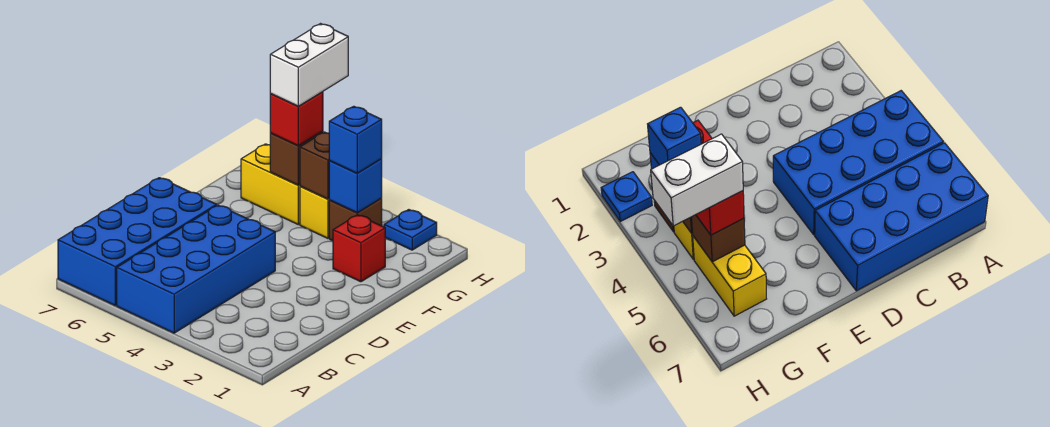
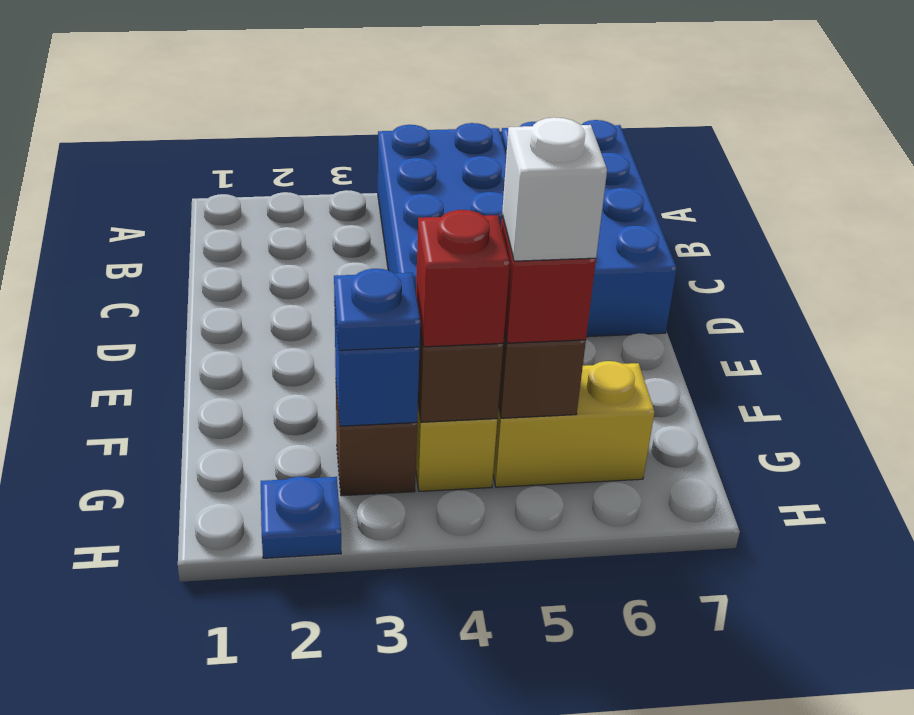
red 1x1 brick [333,215,385,282] -> red 1x1 brick moved to [416,210,510,347]
blue 1x1 brick [329,106,382,173] -> blue 1x1 plate [334,269,420,350]
white 1x2 brick [270,24,348,106] -> white 1x1 brick [502,117,607,261]

